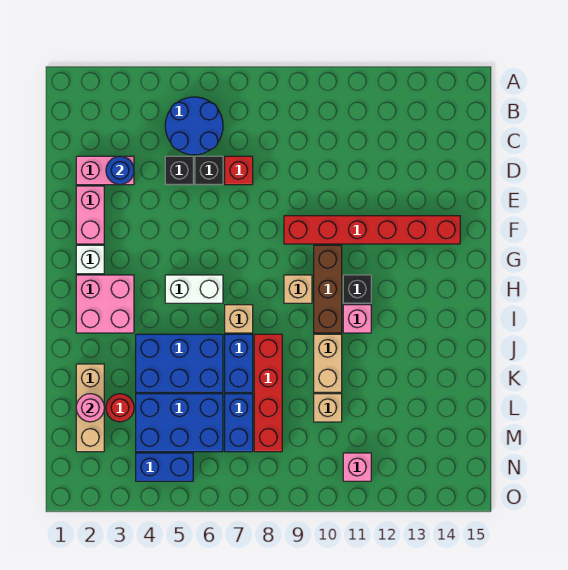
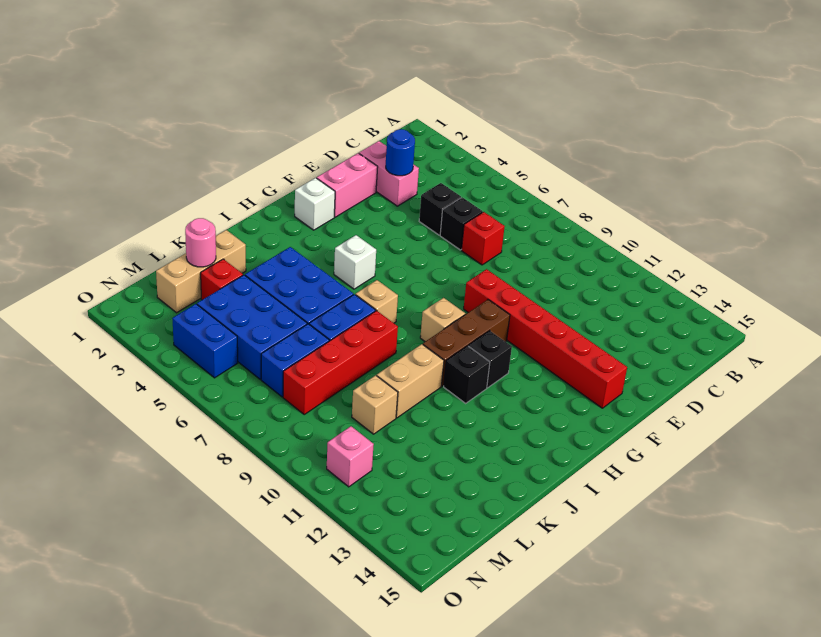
blue 2x2 round brick [165,97,223,155] -> none
pink 2x2 brick [76,275,134,333] -> none
white 1x2 brick [165,275,223,303] -> white 1x1 brick [334,235,376,289]
pink 1x1 brick [343,305,371,333] -> black 1x1 brick [444,346,490,403]
red 1x1 round brick [106,394,134,422] -> red 1x1 brick [201,259,243,300]

